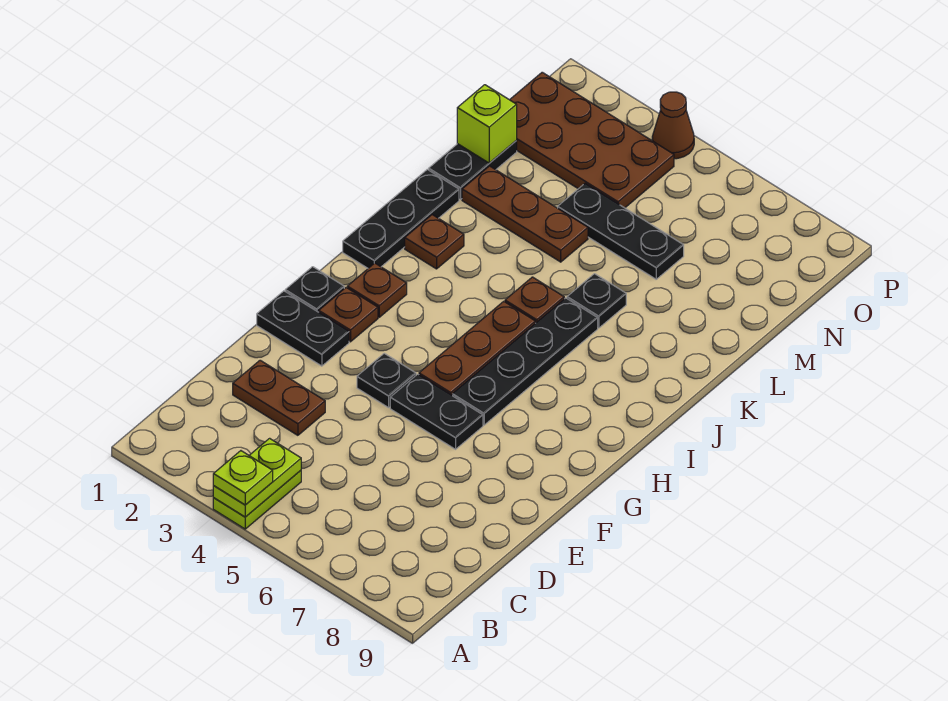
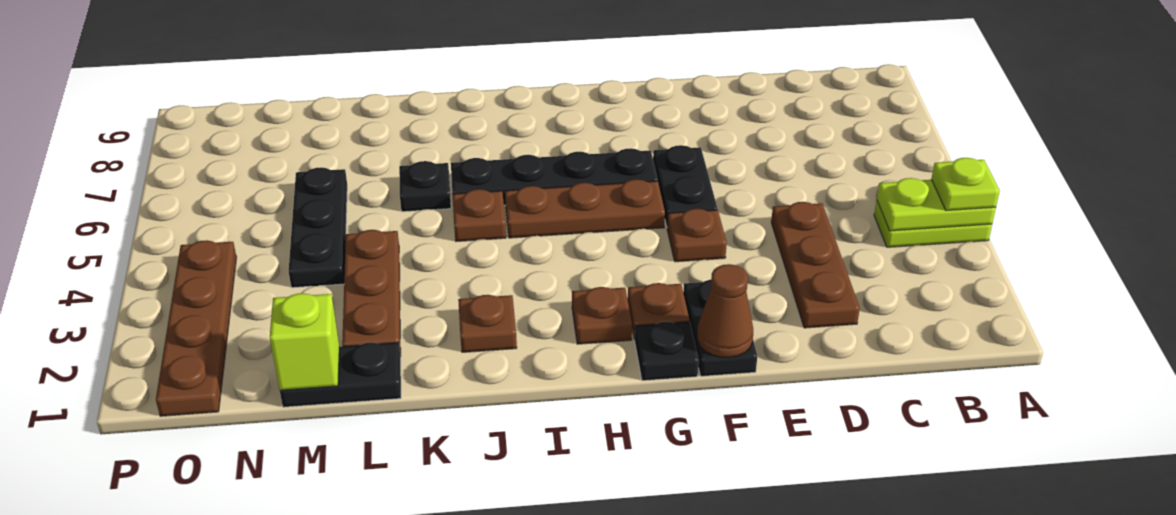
brown 1x2 plate [233,360,325,435] -> brown 1x3 plate [771,202,860,328]
black 1x1 plate [357,353,416,408] -> brown 1x1 plate [667,209,727,262]
black 1x3 plate [343,169,459,268] -> none
brown 2x4 plate [510,72,674,208] -> brown 1x4 plate [156,240,237,416]
brown 1x1 cone [652,92,694,159] -> brown 1x1 cone moved to [697,264,753,358]

